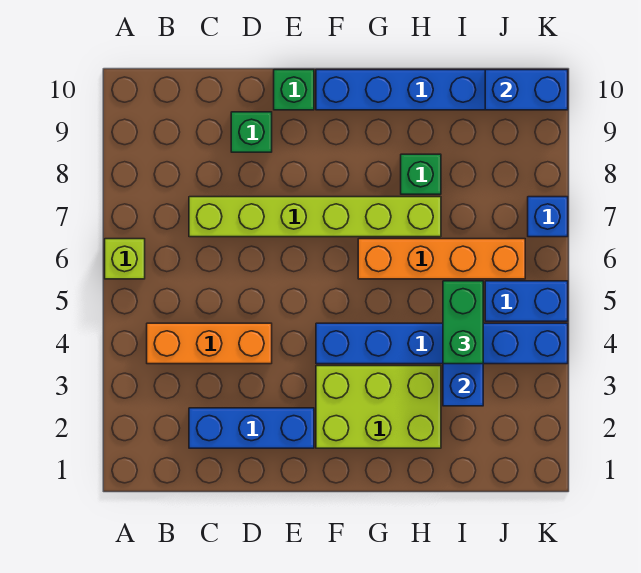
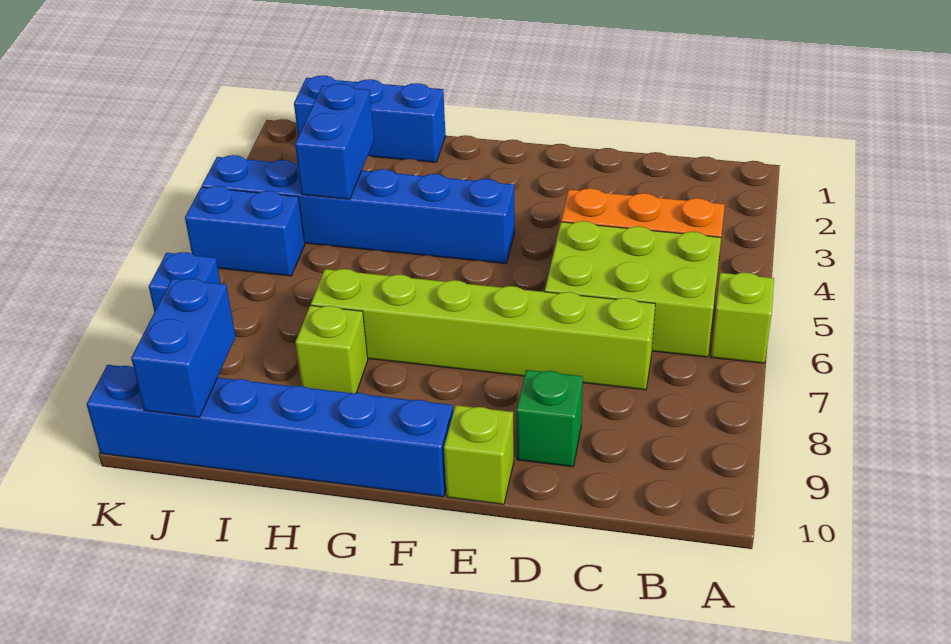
blue 1x3 brick [189,408,314,448] -> blue 1x3 brick moved to [294,75,446,162]
green 1x1 brick [274,70,314,110] -> lime 1x1 brick [444,405,514,504]
lime 2x3 brick [316,366,441,448] -> lime 2x3 brick moved to [545,221,721,357]
orange 1x4 brick [358,239,525,279] -> none
green 1x1 brick [401,154,441,194] -> lime 1x1 brick [295,306,368,393]
green 1x2 brick [443,281,483,364] -> none
blue 1x2 brick [485,70,568,110] -> blue 1x2 brick turned to [131,278,236,417]

